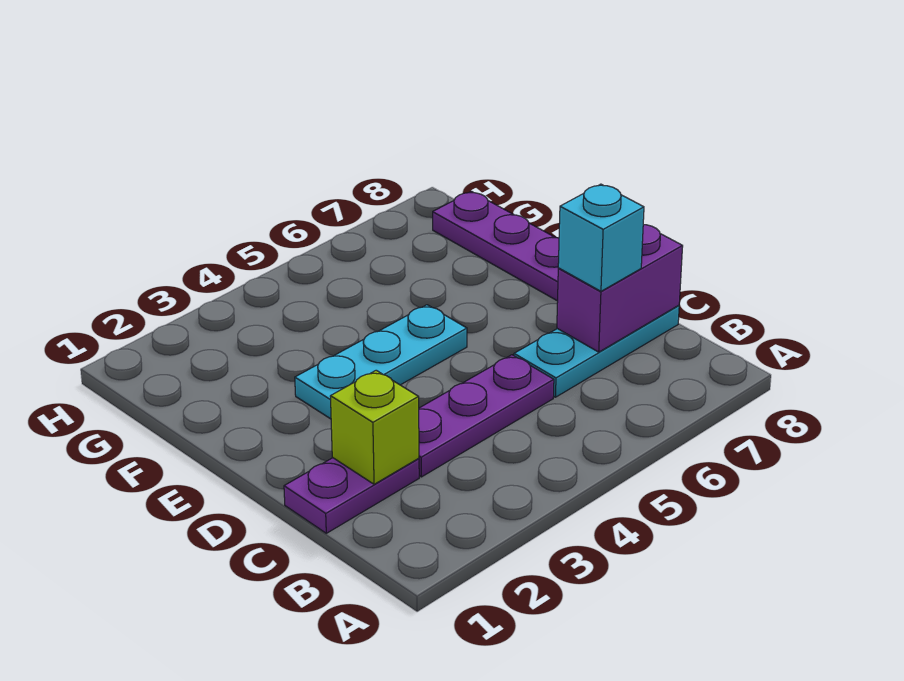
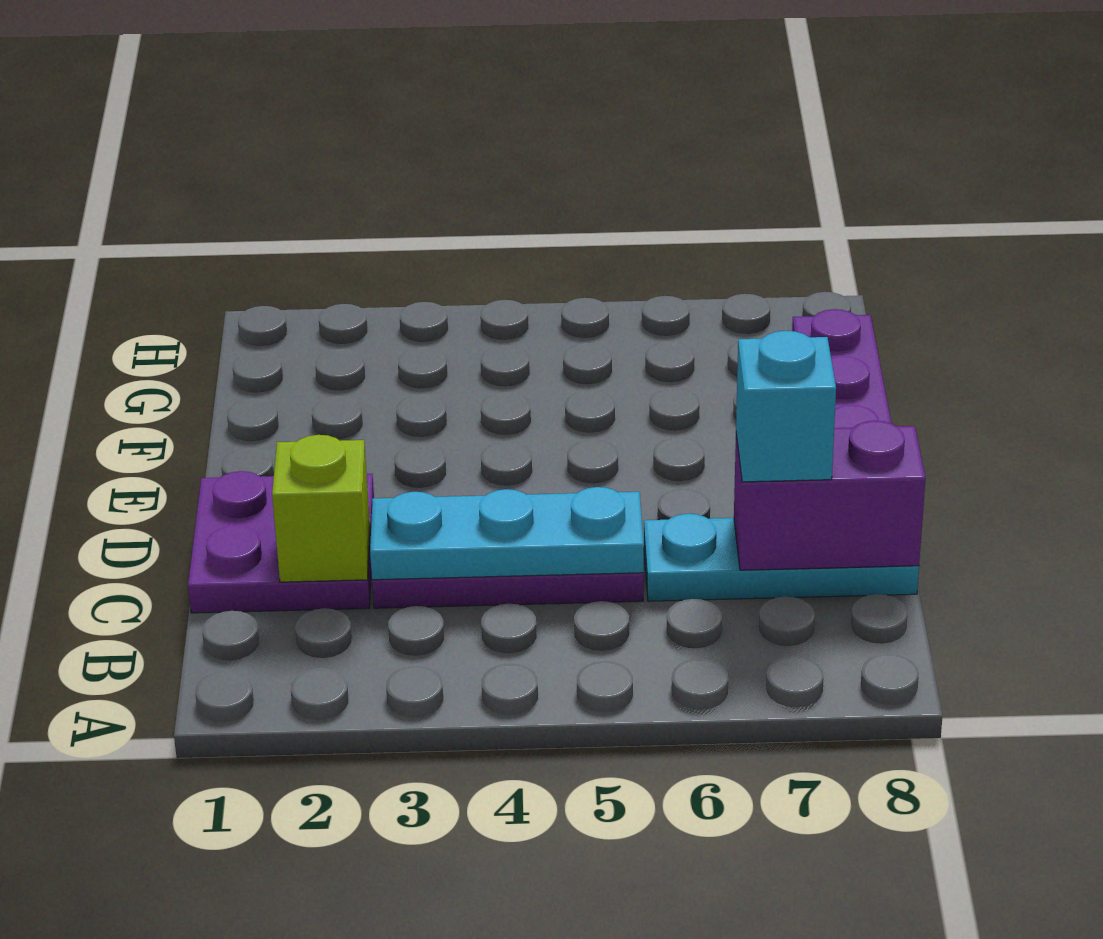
purple 1x2 plate [284,458,419,533] -> purple 2x2 plate [188,471,374,613]
cyan 1x3 plate [295,305,467,419] -> cyan 1x3 plate moved to [370,487,644,580]

